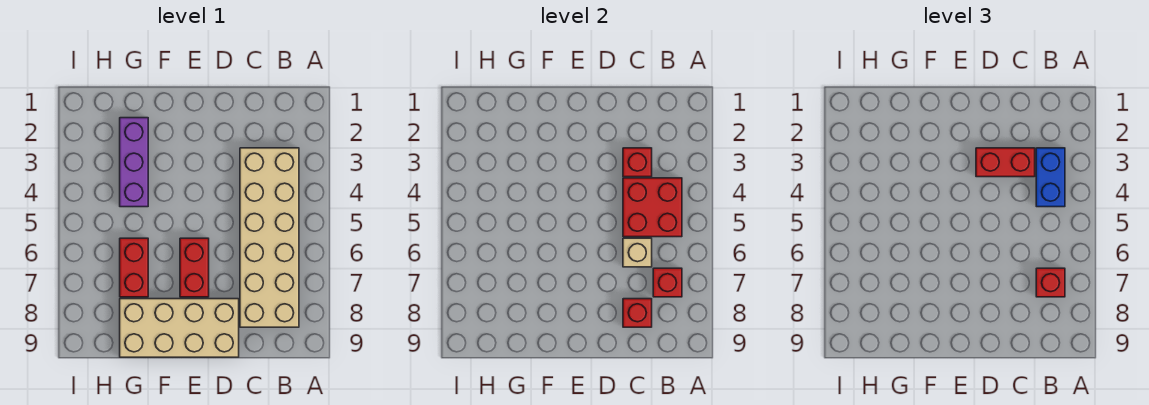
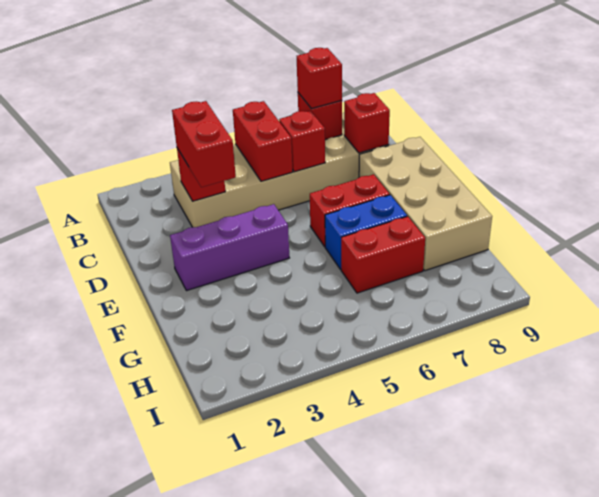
blue 1x2 brick [1036,148,1065,207] -> blue 1x2 brick moved to [325,195,407,270]
red 2x2 brick [623,178,682,237] -> red 1x2 brick [233,101,293,181]
tan 1x1 brick [623,238,652,267] -> red 1x1 brick [279,111,325,172]
purple 1x3 brick [120,118,148,207] -> purple 1x3 brick moved to [170,204,289,291]

